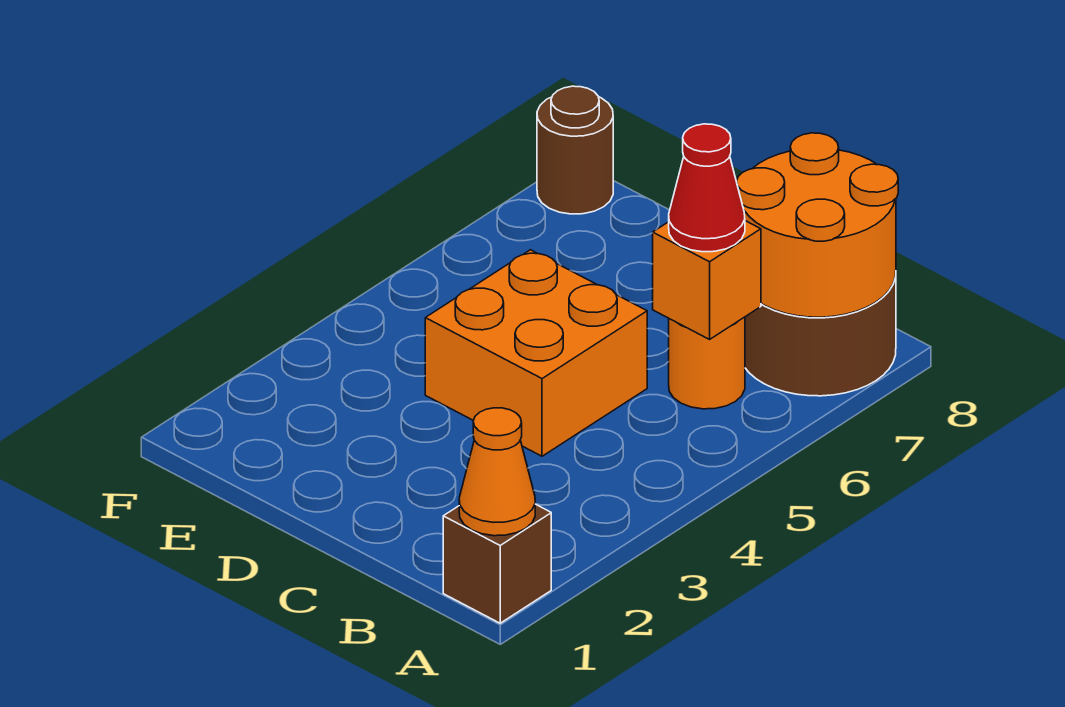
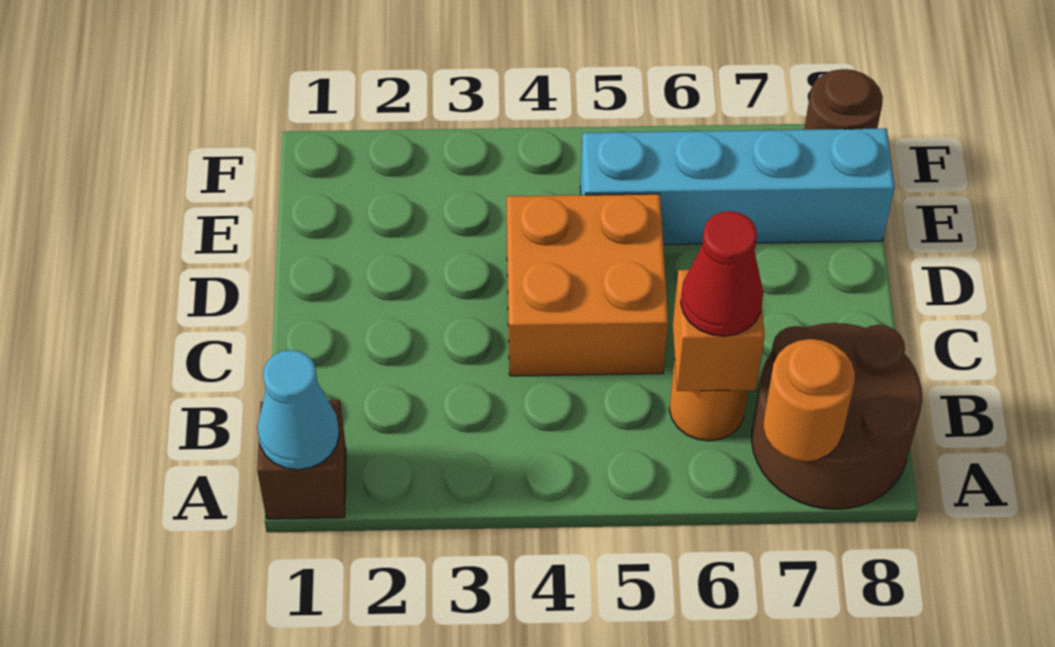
orange 1x1 cone [459,408,535,536] -> cyan 1x1 cone [257,350,339,470]
orange 2x2 round brick [736,133,898,317] -> orange 1x1 round brick [763,339,855,461]
none -> cyan 1x4 brick [580,128,895,245]

